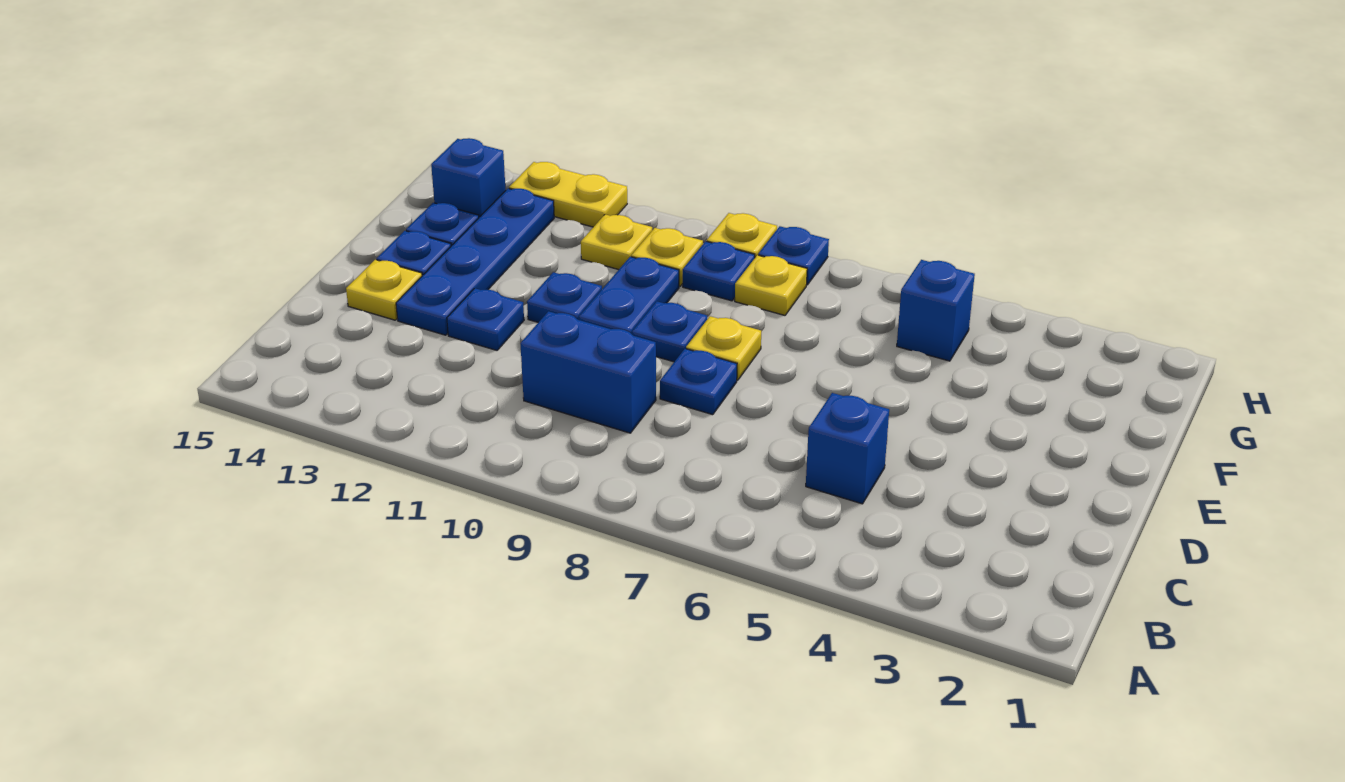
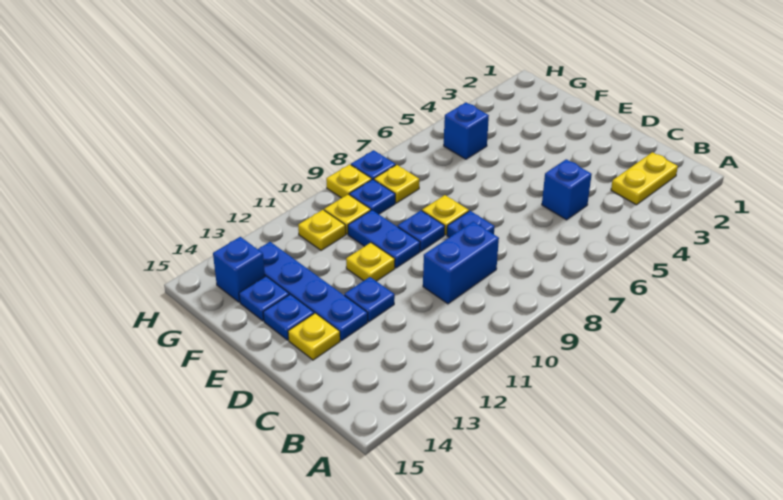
blue 1x1 plate [527,272,602,322] -> yellow 1x1 plate [346,243,395,281]
yellow 1x2 plate [509,162,627,227] -> yellow 1x2 plate moved to [611,152,678,205]

